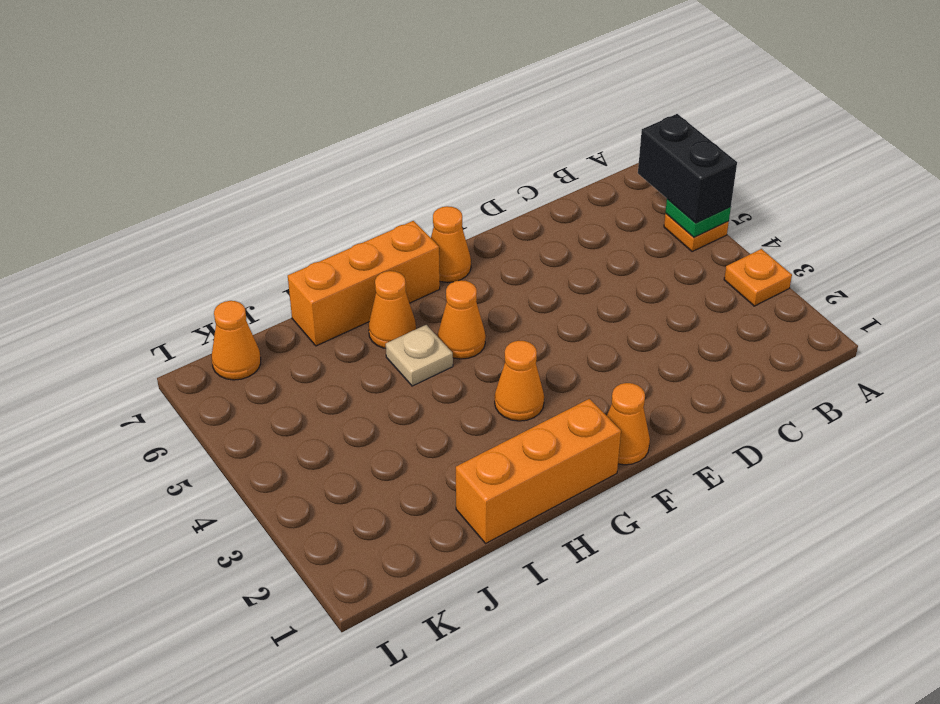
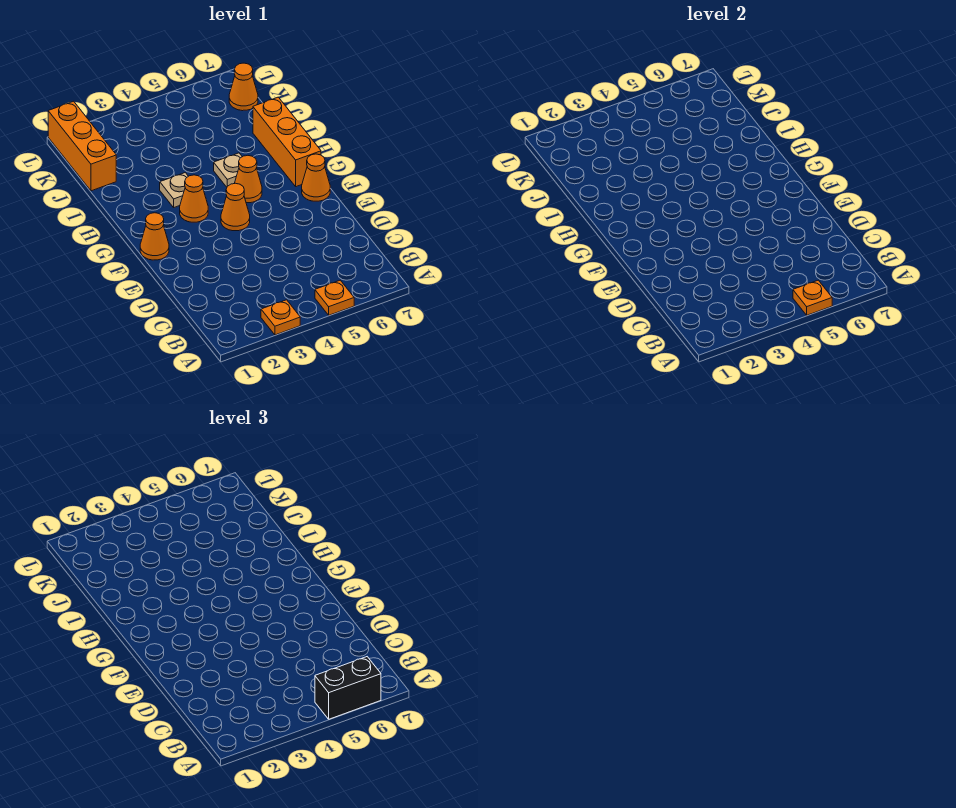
green 1x1 plate [665,199,731,237] -> orange 1x1 plate [793,280,832,315]
orange 1x3 brick [456,399,621,543] -> orange 1x3 brick moved to [48,101,116,191]
none -> tan 1x1 plate [160,173,188,207]
orange 1x1 cone [369,271,416,348] -> orange 1x1 cone moved to [221,183,250,231]

